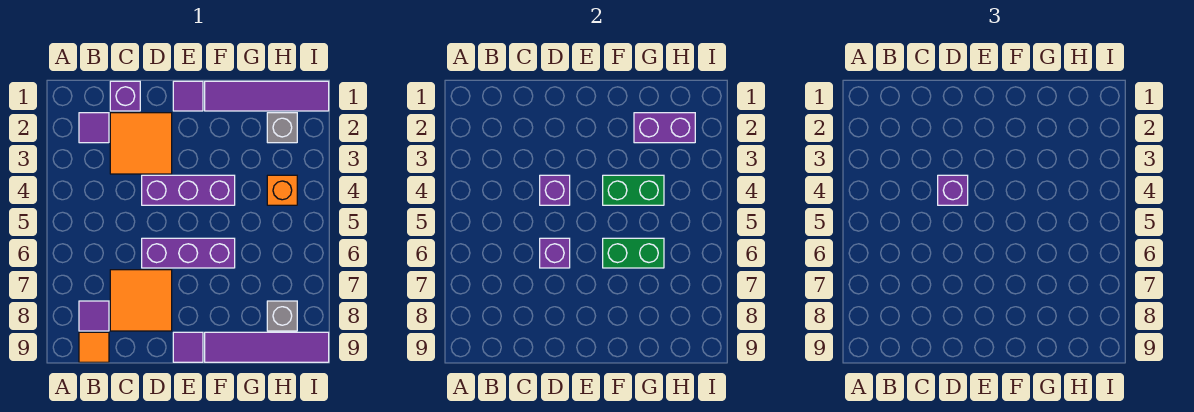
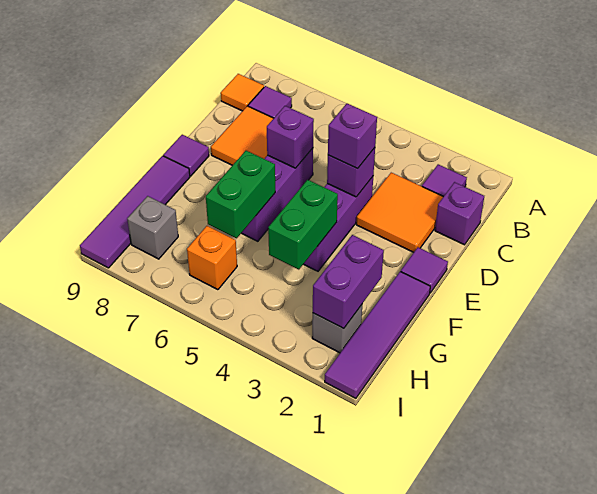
orange 1x1 brick [267,175,297,205] -> orange 1x1 brick moved to [187,226,237,290]

